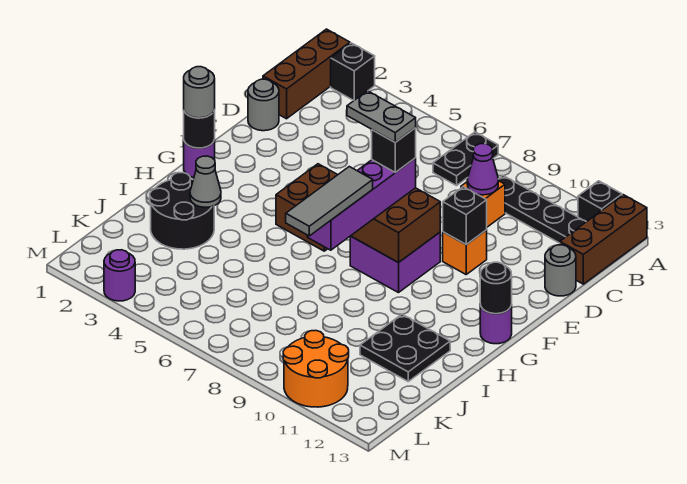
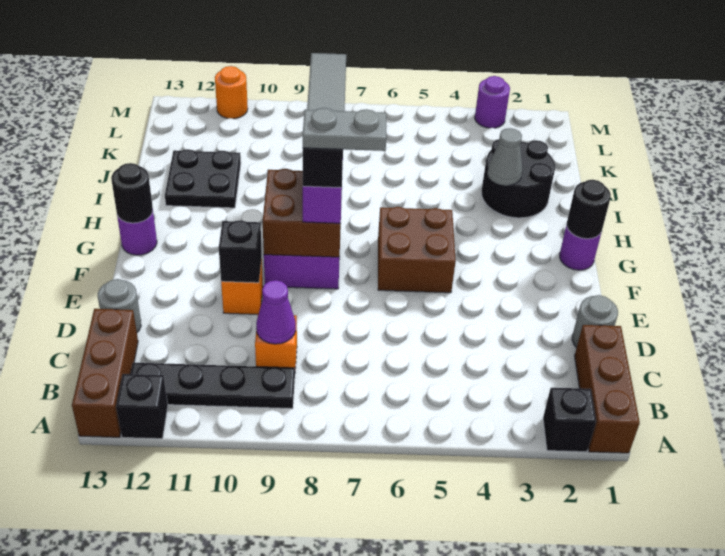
black 1x2 plate [433,132,498,186] -> none
grey 1x1 round brick [184,67,215,118] -> none
orange 2x2 round brick [283,331,349,407] -> orange 1x1 round brick [215,66,248,119]

